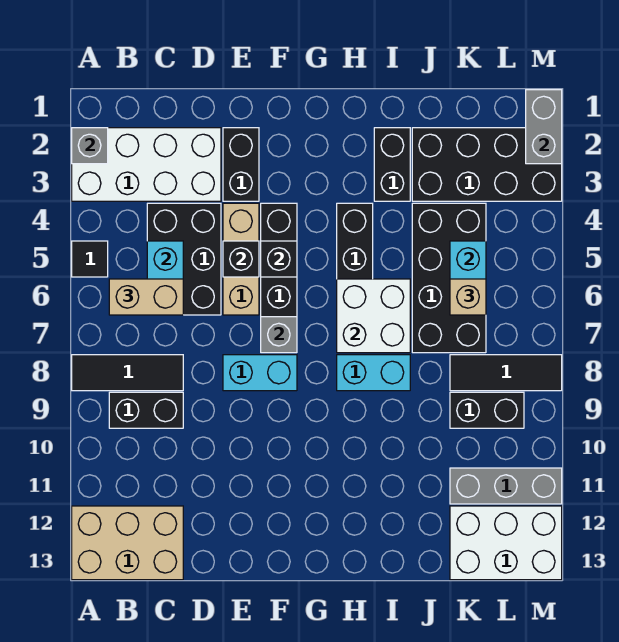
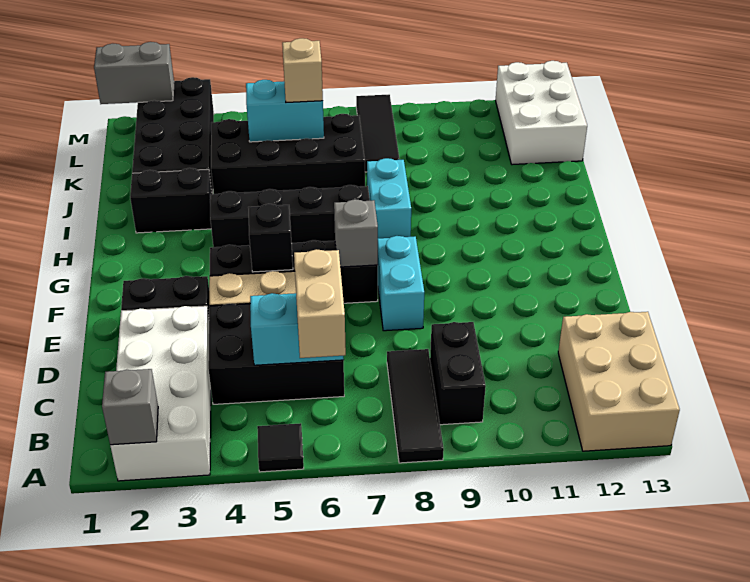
black 1x1 brick [223,241,259,277] -> none
white 2x2 brick [337,279,410,353] -> none
black 1x2 brick [450,392,524,428] -> none
grey 1x3 brick [450,468,562,504] -> none

